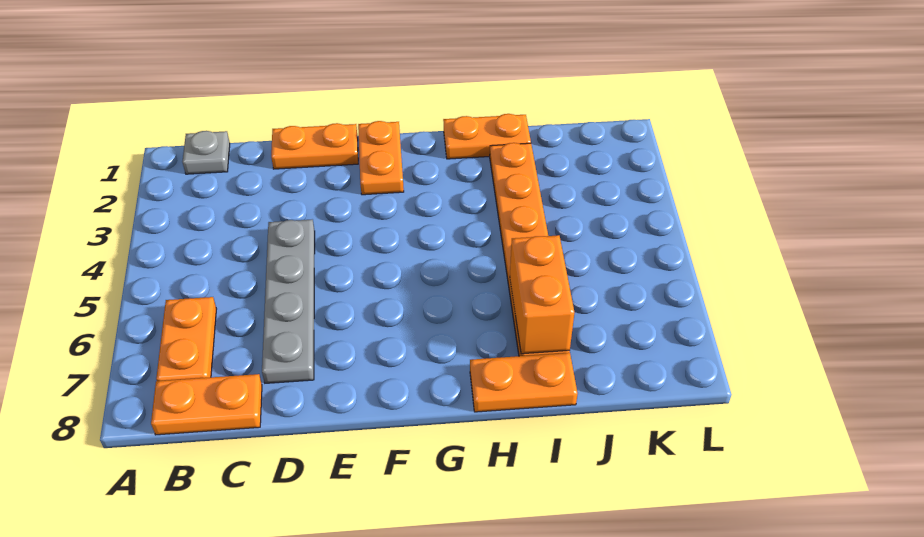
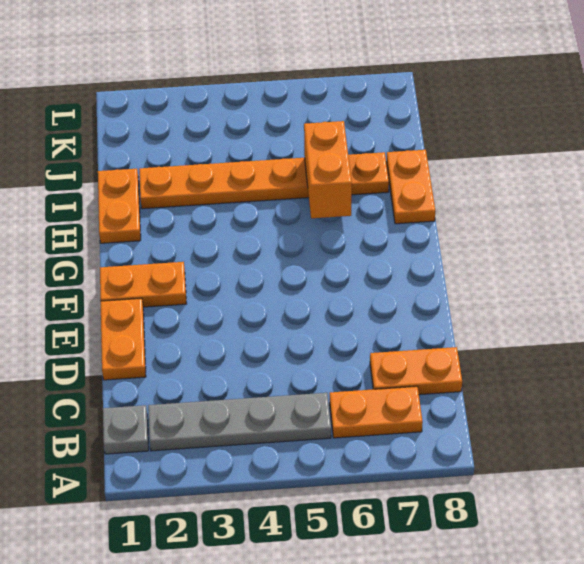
orange 1x2 plate [151,374,262,435] -> orange 1x2 plate turned to [370,347,462,395]
grey 1x4 plate [262,220,315,383] -> grey 1x4 plate moved to [148,393,331,451]
orange 1x2 brick [510,235,574,354] -> orange 1x2 brick turned to [304,121,352,218]

